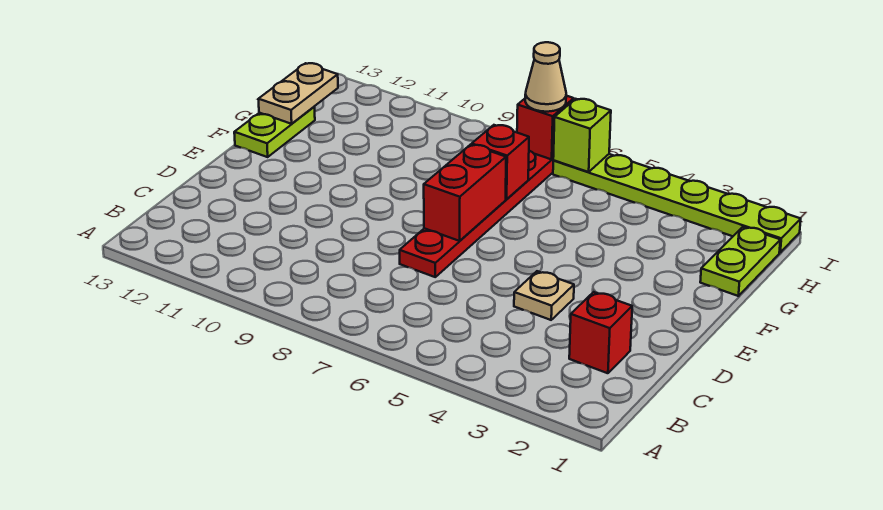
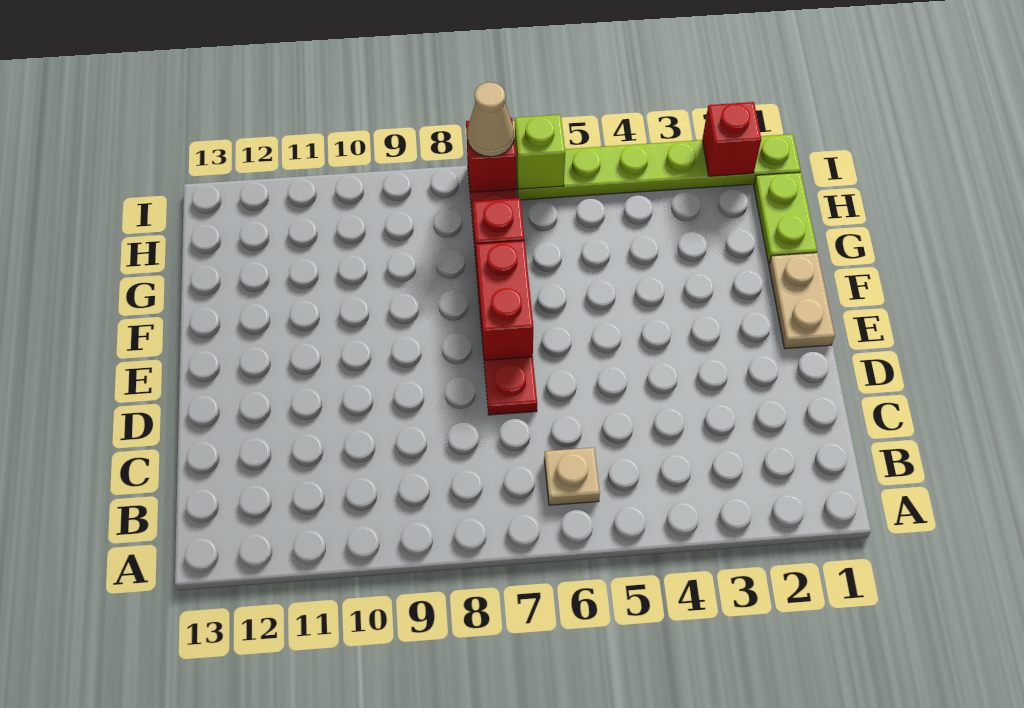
red 1x1 brick [569,292,632,373] -> red 1x1 brick moved to [702,102,761,176]
tan 1x1 plate [514,271,574,320] -> tan 1x1 plate moved to [544,448,600,505]
lime 1x2 plate [234,107,315,157] -> none
tan 1x2 plate [258,63,338,124] -> tan 1x2 plate moved to [769,253,835,349]

